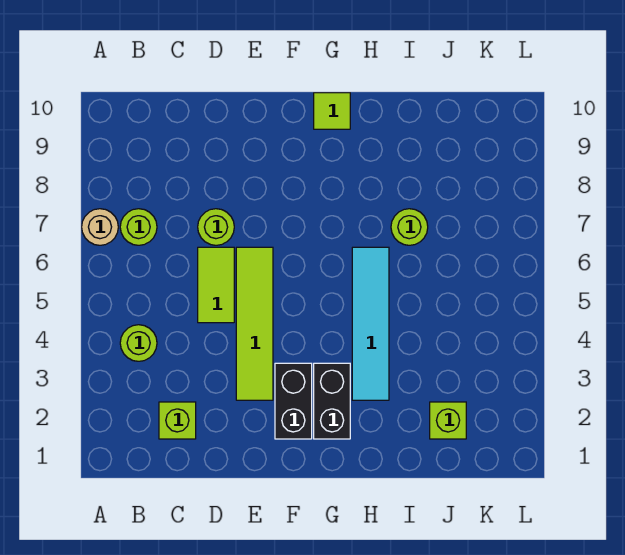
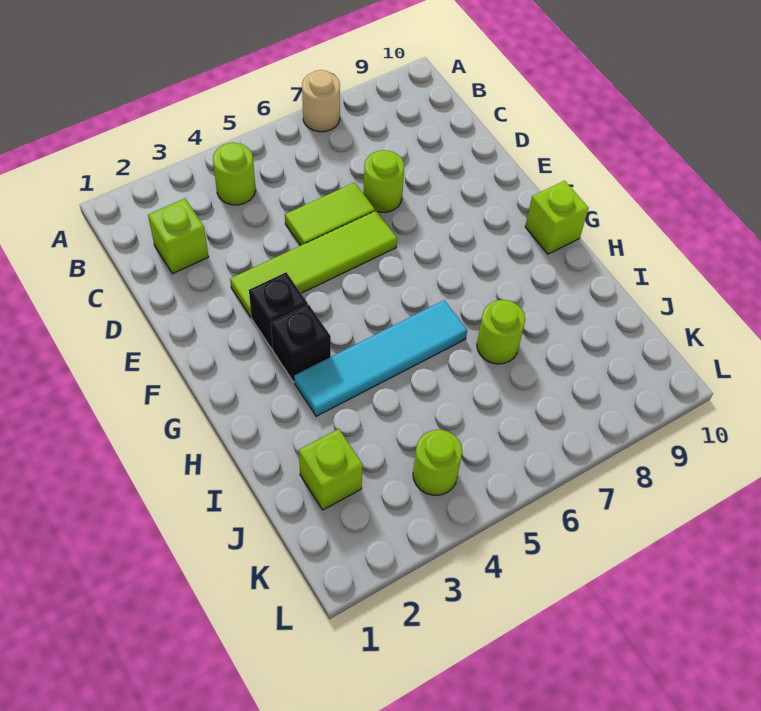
lime 1x1 round brick [120,209,157,245] -> lime 1x1 round brick moved to [413,430,462,495]
black 1x2 brick [275,363,312,439] -> black 1x1 brick [249,272,308,349]
black 1x2 brick [314,363,350,439] -> black 1x1 brick [271,304,331,382]
lime 1x1 tile [314,93,350,129] -> lime 1x1 brick [525,181,589,254]

